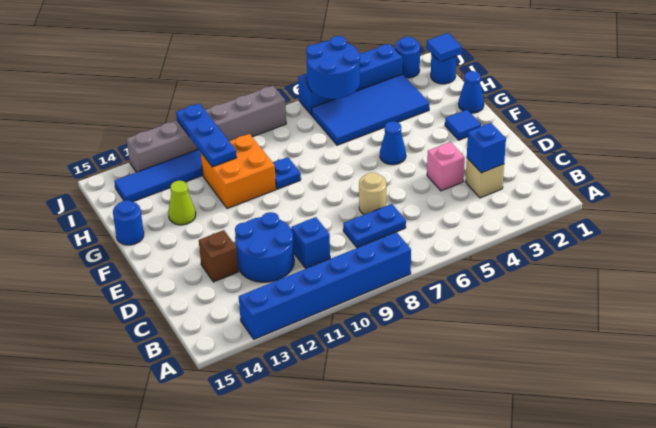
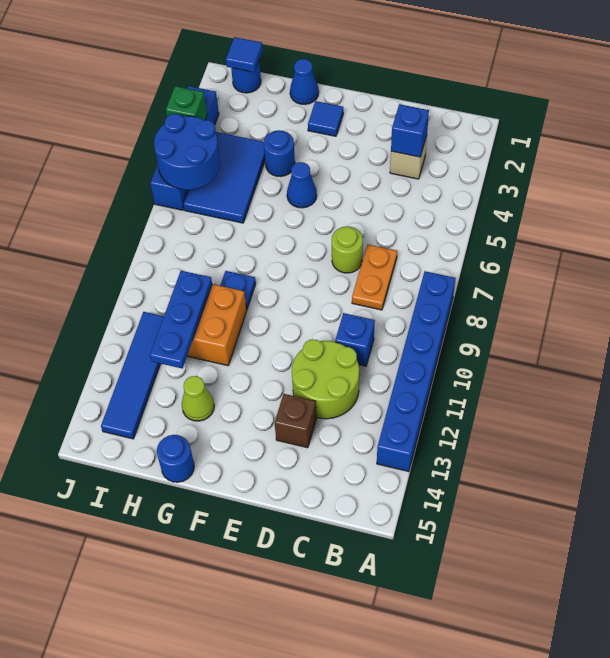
blue 1x2 plate [343,204,406,248] -> orange 1x2 plate [352,245,397,310]
blue 2x2 round brick [235,212,294,282] -> lime 2x2 round brick [292,340,359,419]
pink 1x1 brick [427,142,465,191] -> none
tan 1x1 round brick [359,172,386,215] -> lime 1x1 round brick [332,226,363,273]
blue 2x4 tile [312,74,429,145] -> blue 2x3 tile [184,132,265,223]
blue 1x3 plate [176,103,237,167] -> blue 1x3 plate turned to [150,271,212,369]
blue 1x1 round brick [395,37,420,78] -> blue 1x1 round brick moved to [264,130,295,177]
none -> green 1x1 brick [166,86,207,120]
grey 1x6 brick [127,86,286,172] -> none

